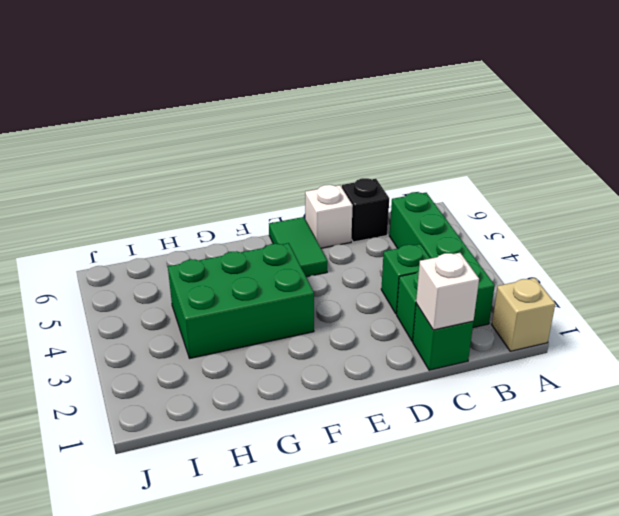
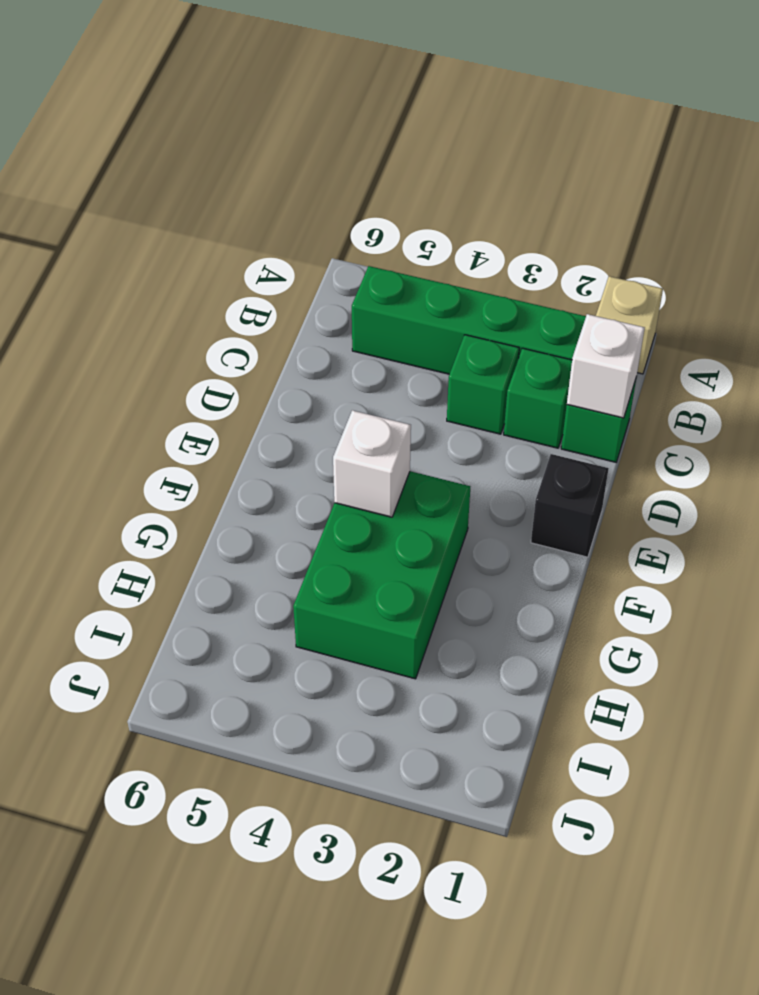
black 1x1 brick [342,178,389,242] -> black 1x1 brick moved to [531,454,609,557]
white 1x1 brick [305,185,353,248] -> white 1x1 brick moved to [333,410,411,517]
green 1x2 tile [269,217,327,277] -> none

